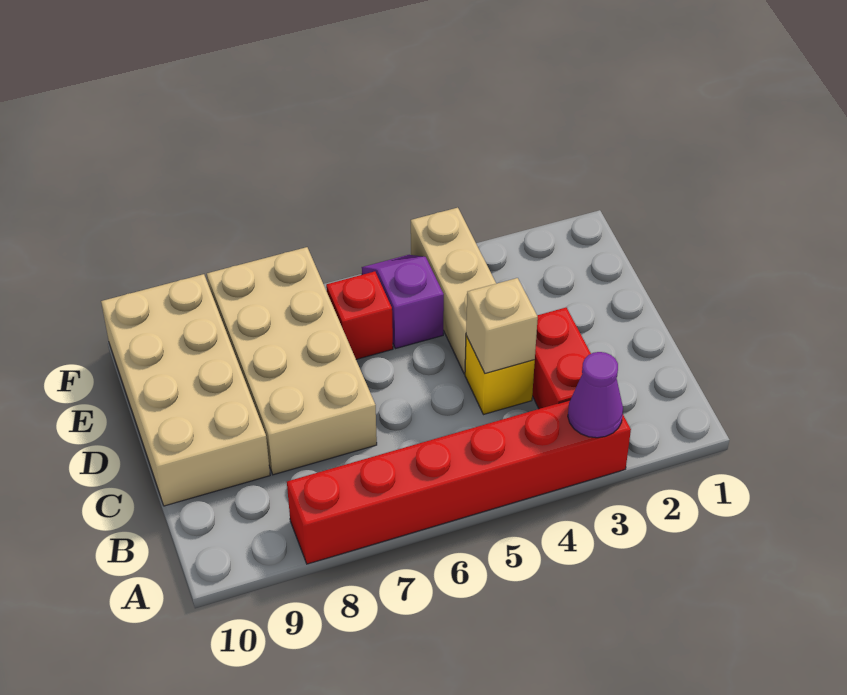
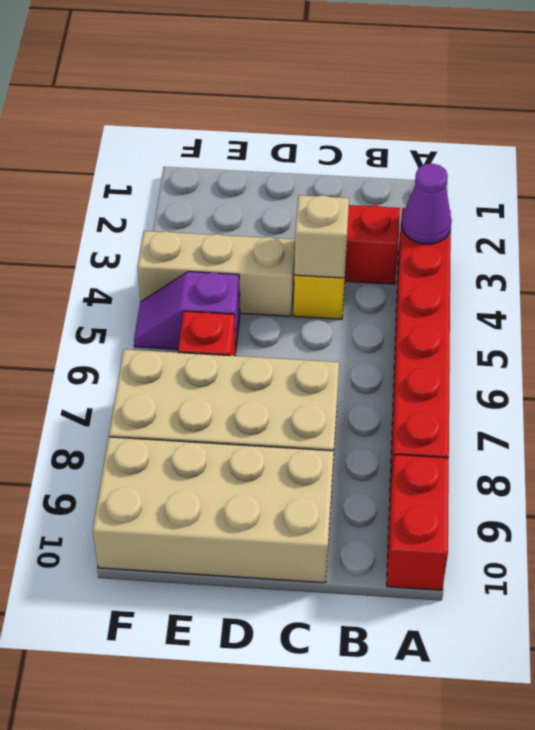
none -> red 1x2 brick [387,454,449,590]

